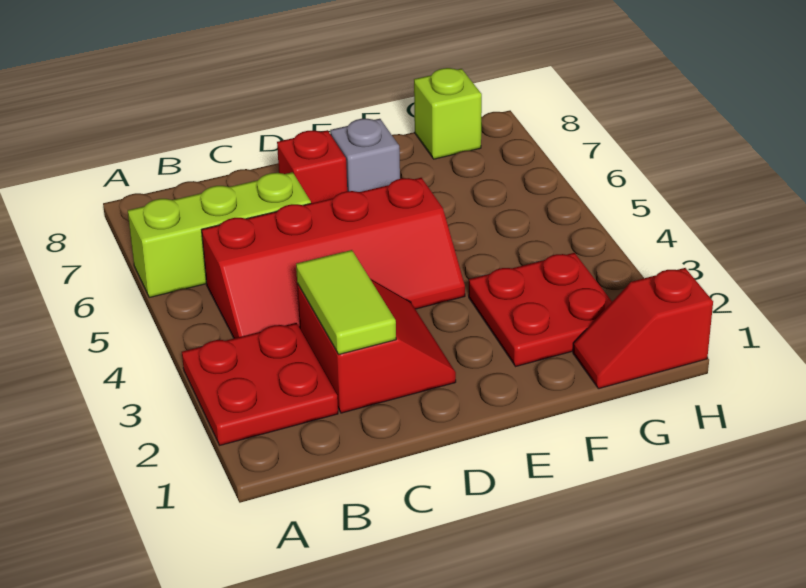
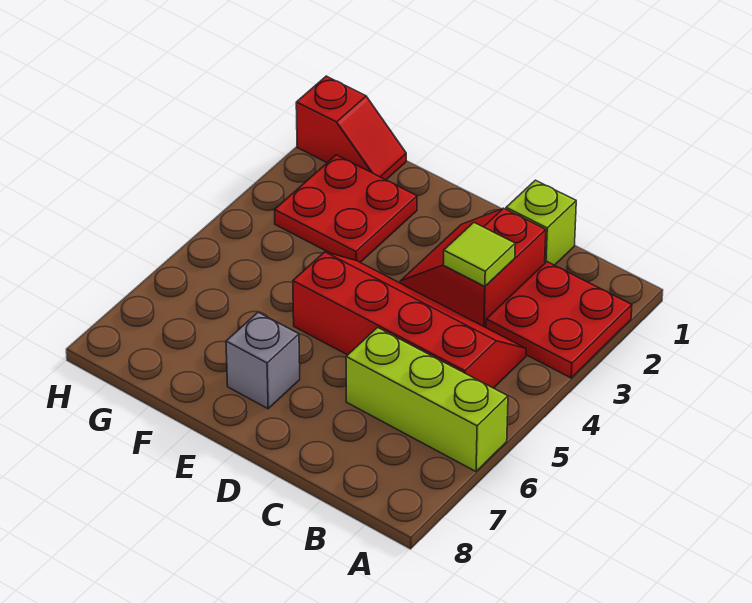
lime 1x2 tile [296,250,396,355] -> lime 1x1 tile [443,223,515,286]
red 1x1 brick [277,130,347,203] -> none
lime 1x1 brick [414,68,482,159] -> lime 1x1 brick moved to [506,180,576,265]

